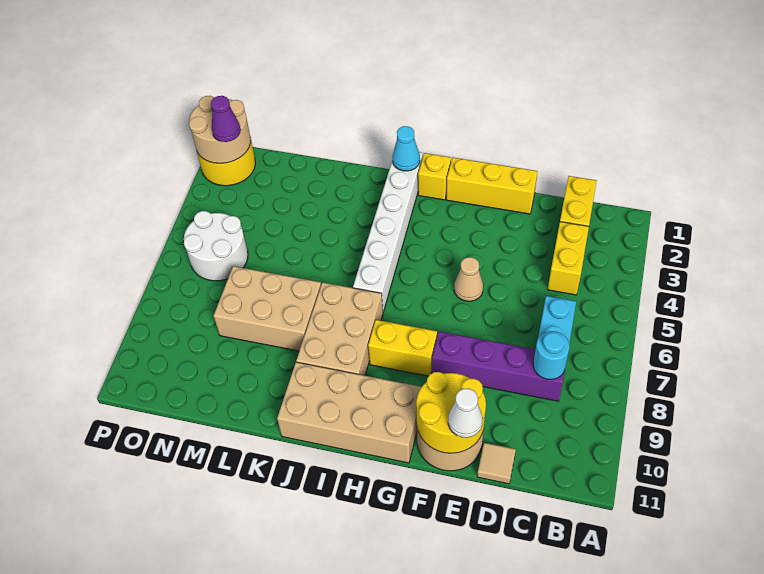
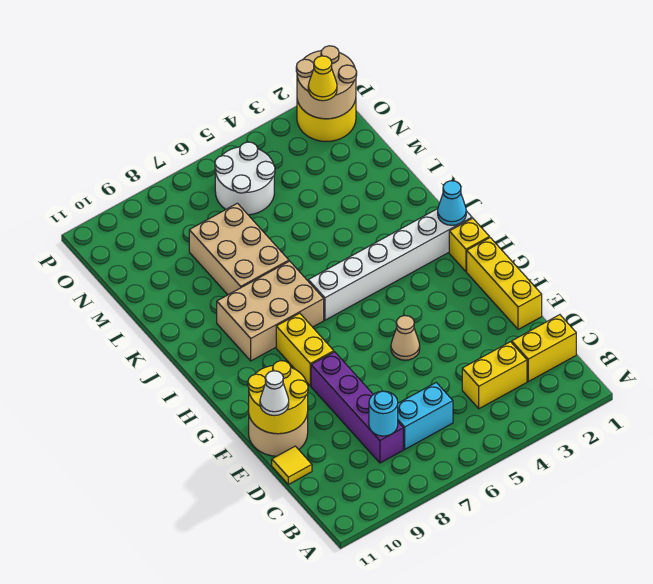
tan 1x1 tile [477,443,516,484] -> yellow 1x1 tile [272,446,312,484]
tan 2x4 brick [277,362,421,463] -> none
purple 1x1 cone [211,96,241,142] -> yellow 1x1 cone [308,56,337,101]

